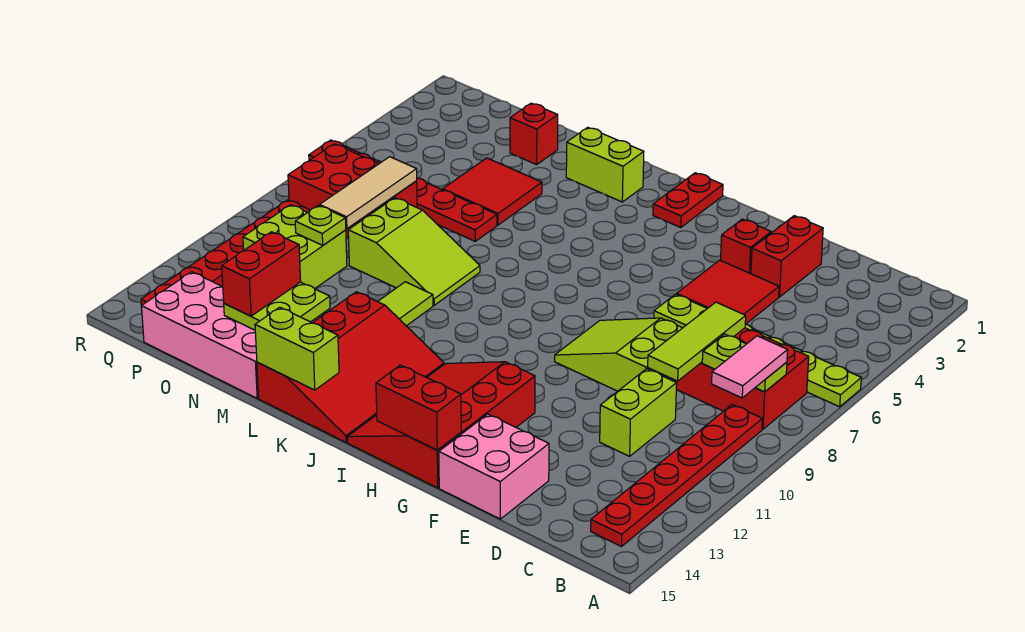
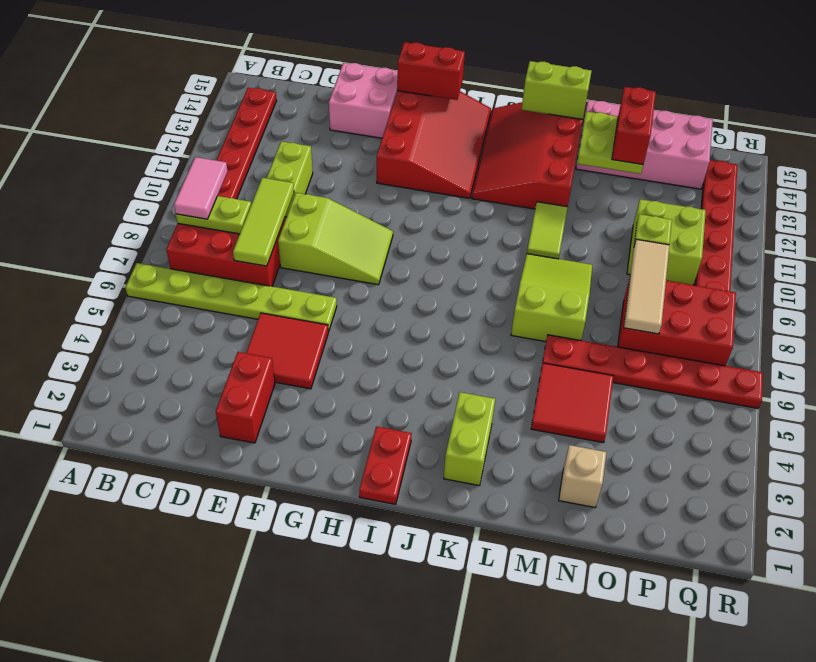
red 1x1 brick [721,219,771,274] -> none
lime 1x2 brick [566,127,644,202] -> lime 1x2 brick turned to [444,392,495,486]
lime 2x3 slope [348,198,480,305] -> lime 2x3 slope turned to [511,254,592,342]
red 1x1 brick [510,103,558,165] -> tan 1x1 brick [559,445,606,507]

